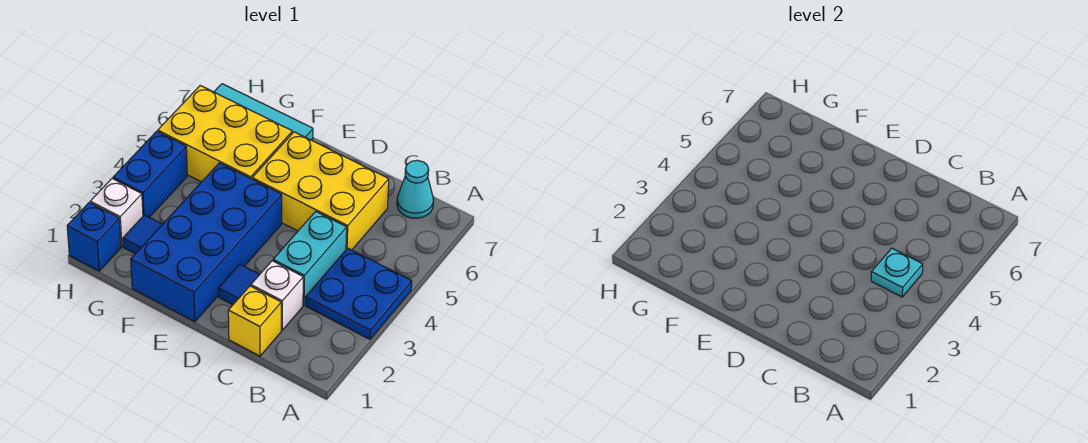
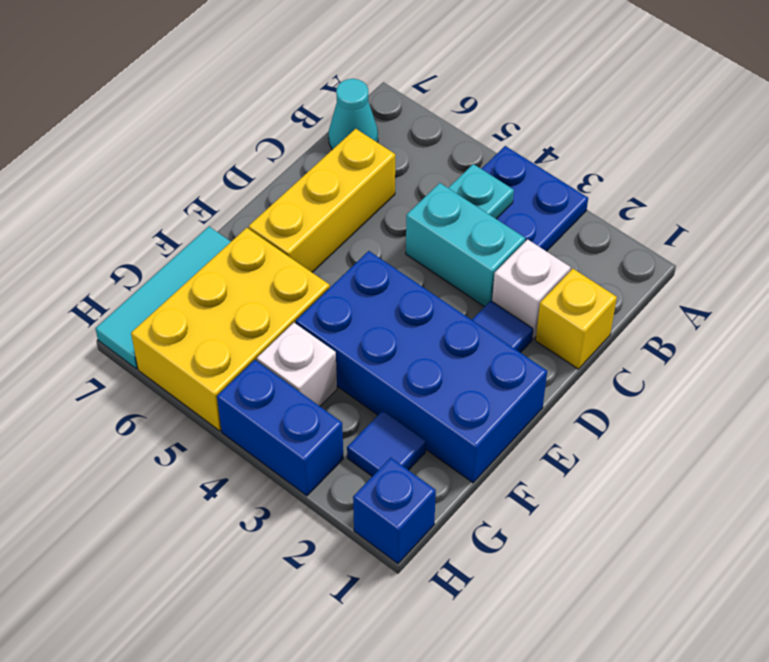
yellow 2x3 brick [252,132,389,250] -> yellow 1x3 brick [249,129,395,272]
white 1x1 brick [90,179,143,247] -> white 1x1 brick moved to [257,323,337,406]

